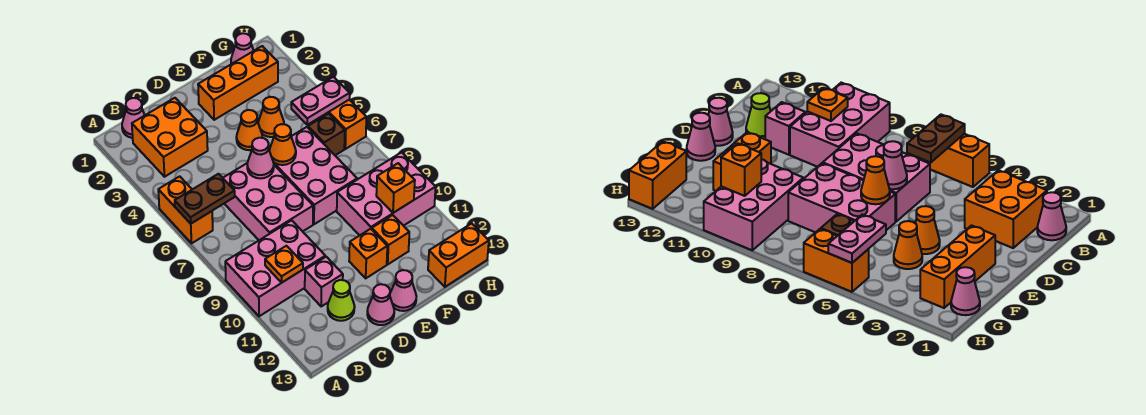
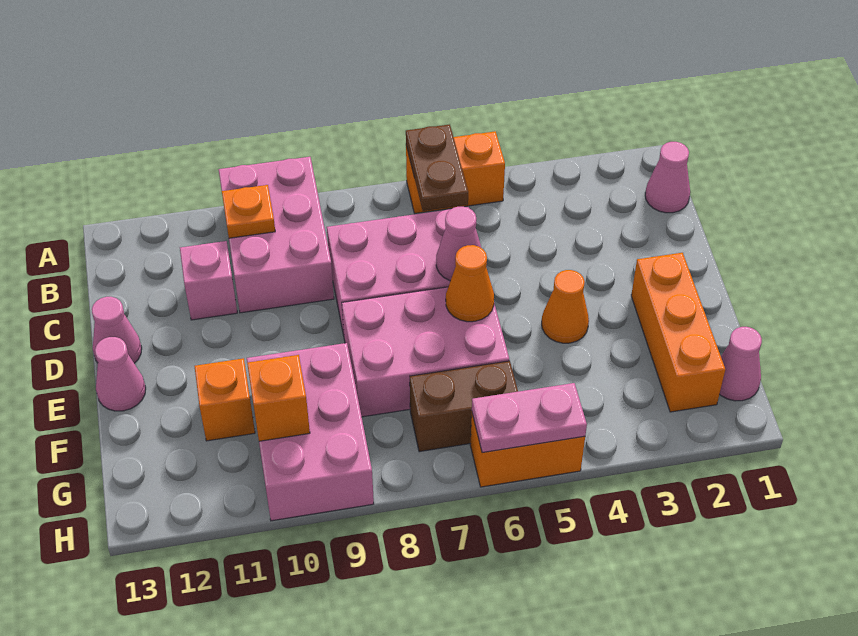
orange 2x2 brick [132,98,208,177] -> none
lime 1x1 cone [328,280,355,321] -> none
orange 1x1 brick [349,229,387,278] -> none
orange 1x1 cone [258,97,284,137] -> none
pink 1x2 plate [291,77,350,125] -> pink 1x2 plate turned to [472,383,587,453]
brown 1x1 brick [308,114,345,155] -> brown 1x2 brick [410,361,518,452]
orange 1x2 brick [428,223,489,287] -> none

